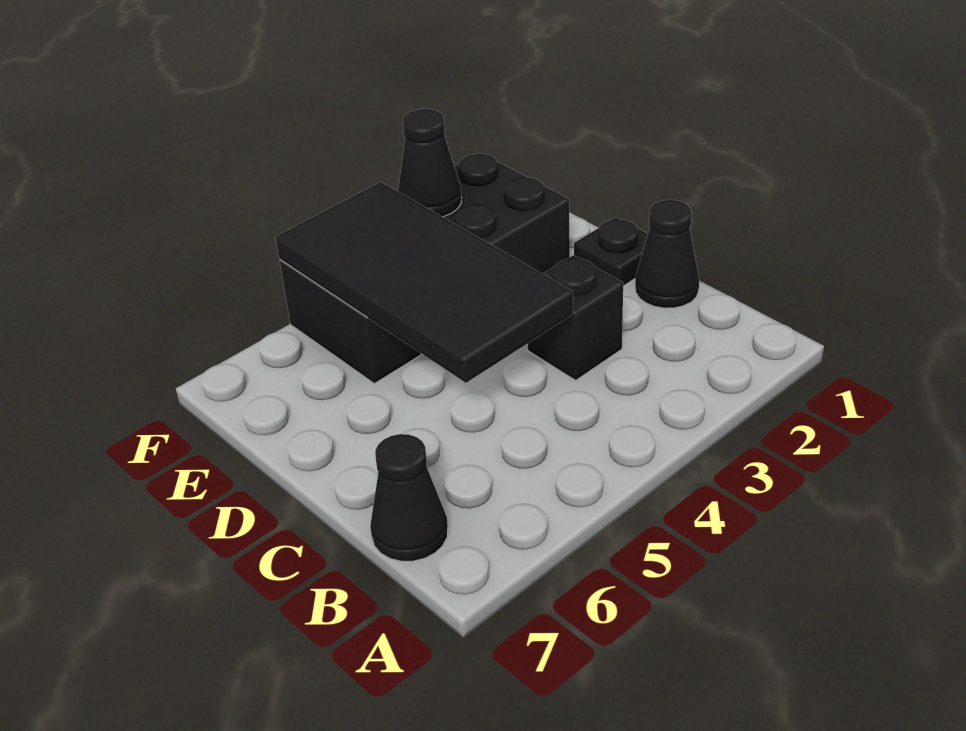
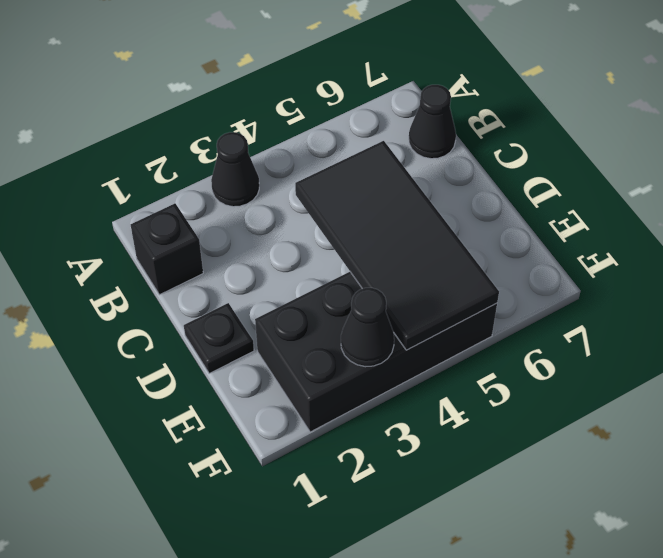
black 1x1 cone [635,200,699,308] -> black 1x1 cone moved to [211,132,259,207]
black 1x1 brick [528,255,623,380] -> black 1x1 brick moved to [130,203,203,295]

